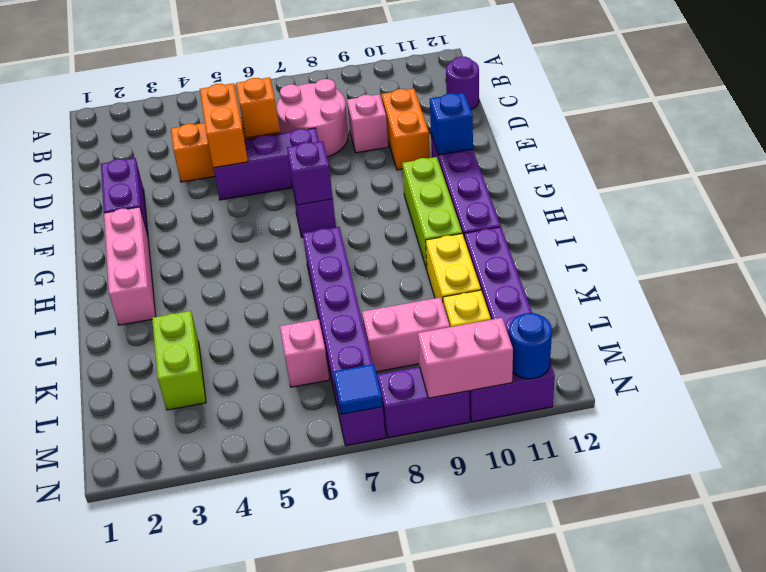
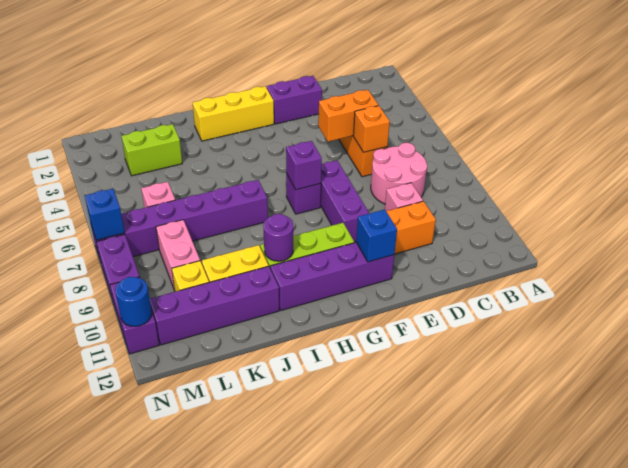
purple 1x1 round brick [446,57,479,110] -> purple 1x1 round brick moved to [263,214,293,261]
purple 1x3 brick [213,128,319,200] -> purple 1x3 brick moved to [321,160,369,242]
pink 1x3 brick [104,207,156,325] -> yellow 1x3 brick [193,86,274,141]
blue 1x1 tile [333,364,383,414] -> blue 1x1 brick [85,189,125,240]
pink 1x2 brick [418,318,513,398] -> none

